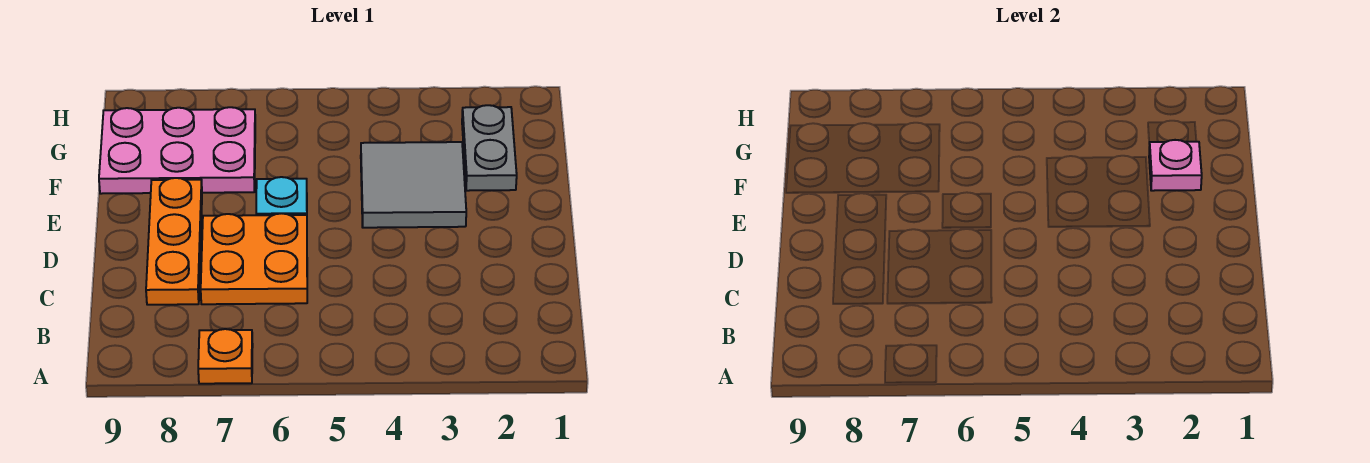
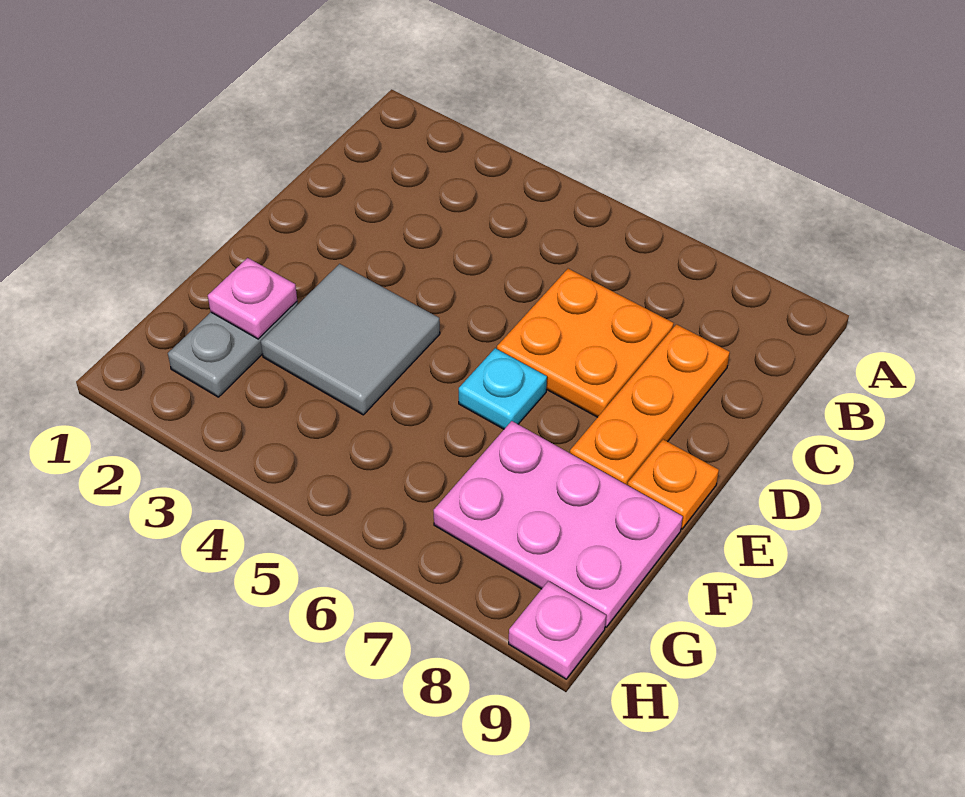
orange 1x1 plate [198,329,253,384] -> orange 1x1 plate moved to [628,439,719,529]
none -> pink 1x1 plate [509,581,606,679]

